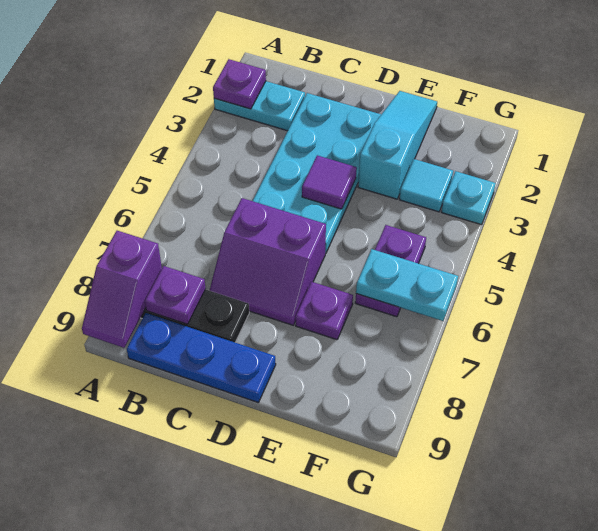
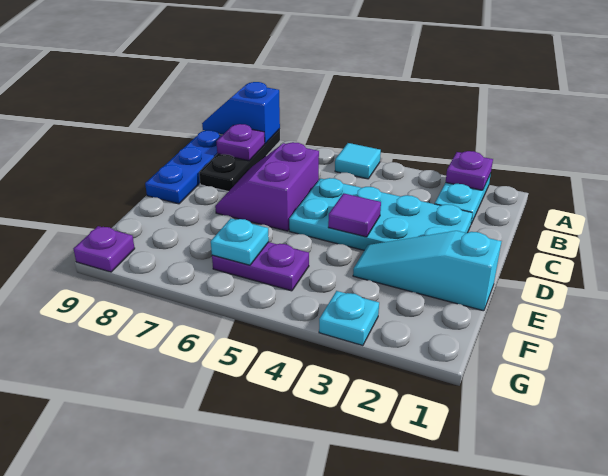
purple 1x2 slope [82,231,162,348] -> blue 1x2 slope [202,82,280,144]
cyan 1x3 slope [358,91,437,199] -> cyan 1x3 slope turned to [353,231,501,311]
purple 1x1 plate [296,282,353,340] -> purple 1x1 plate moved to [74,226,135,272]
cyan 1x1 tile [400,159,453,212] -> cyan 1x1 tile moved to [335,143,381,179]
cyan 1x2 plate [356,249,458,321] -> cyan 1x1 plate [211,218,269,265]

